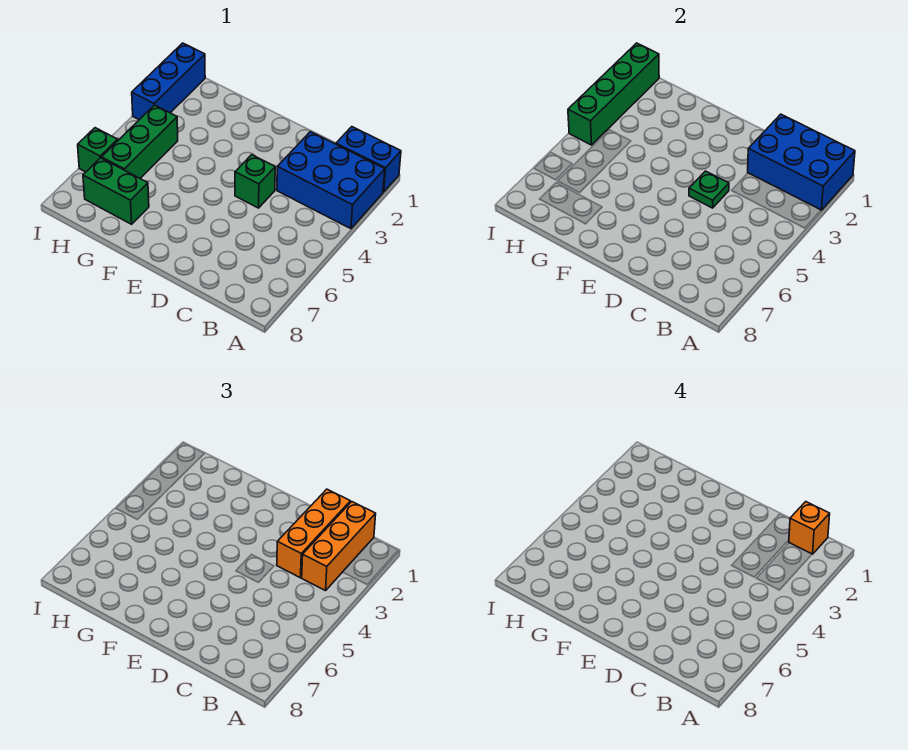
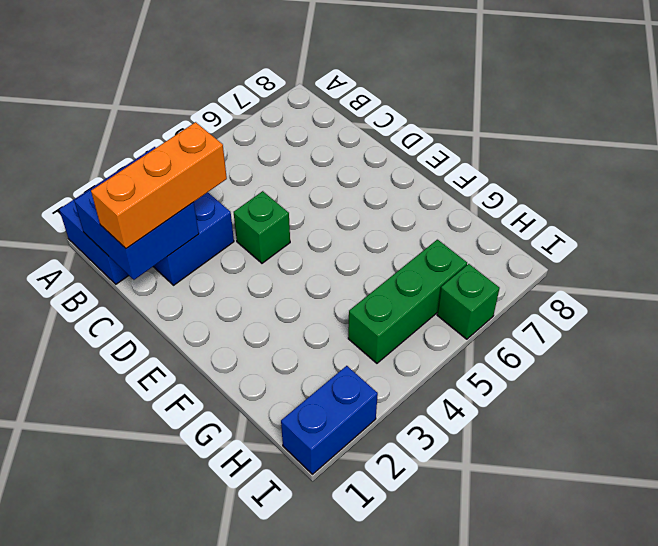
blue 2x3 brick [748,114,855,210] -> blue 2x2 brick [74,157,199,280]
orange 1x3 brick [302,502,376,591] -> none
orange 1x1 brick [789,502,830,554] -> none
green 1x1 plate [689,171,729,208] -> none
green 1x2 brick [83,158,149,224] -> none
blue 1x3 brick [132,43,205,120] -> blue 1x2 brick [281,366,378,474]
green 1x4 brick [568,43,659,145] -> none

